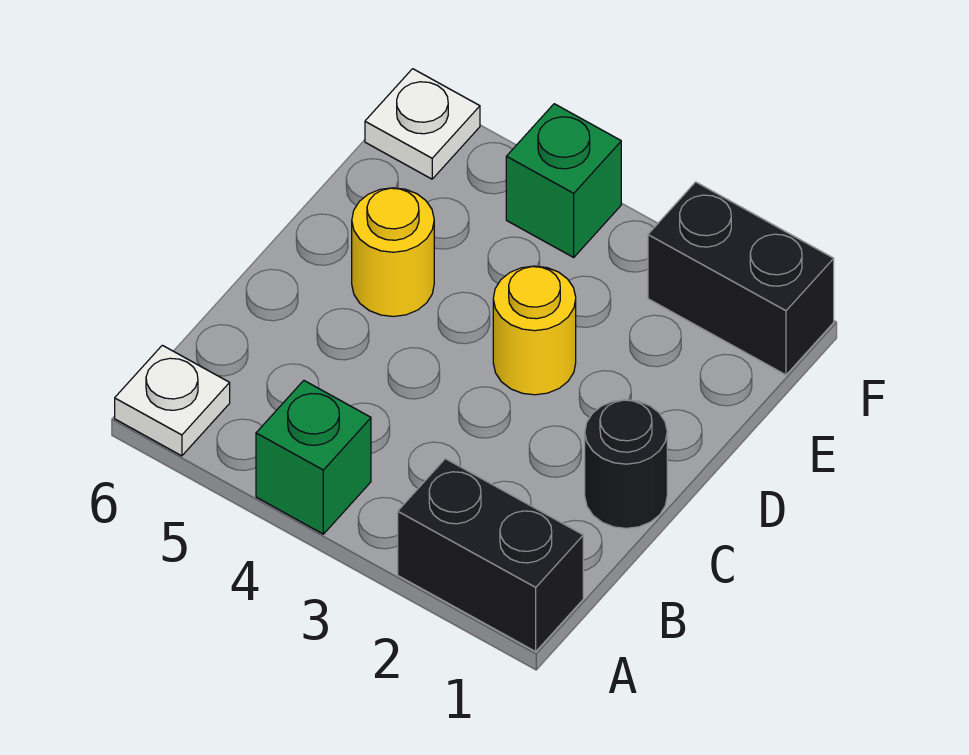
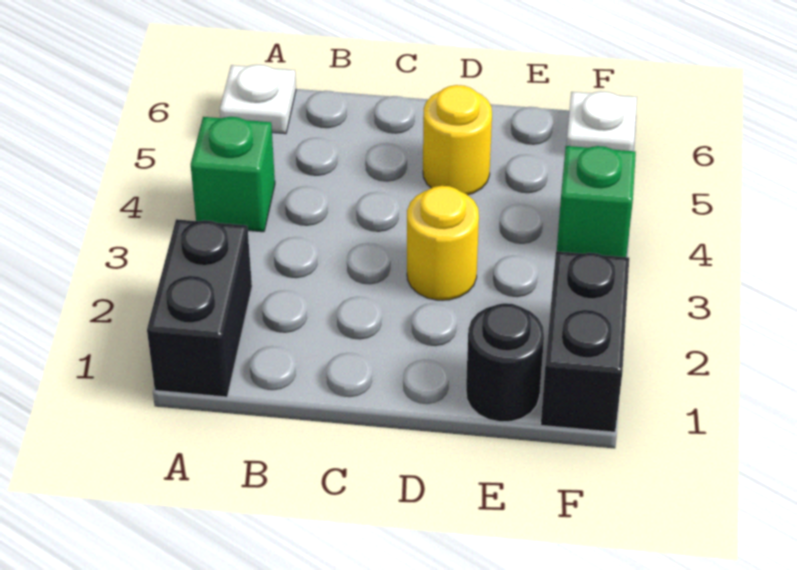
black 1x1 round brick [585,400,667,528] -> black 1x1 round brick moved to [466,303,544,422]

